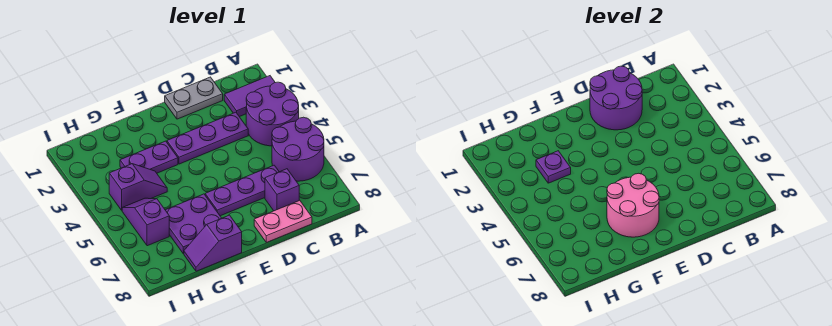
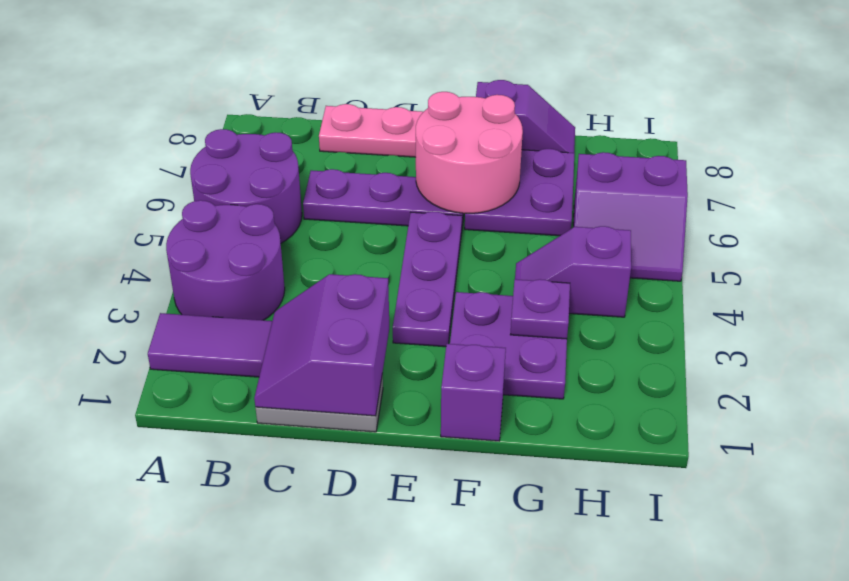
purple 2x2 round brick [590,66,642,130] -> purple 2x2 slope [254,274,389,416]
purple 1x3 plate [167,112,248,164] -> purple 1x3 plate turned to [393,211,462,347]
purple 1x1 brick [265,169,299,211] -> purple 1x1 brick moved to [441,343,506,441]
purple 1x2 plate [120,141,178,173] -> purple 2x2 plate [450,292,567,399]
purple 1x2 slope [122,198,169,246] -> purple 2x2 slope [573,152,688,281]

